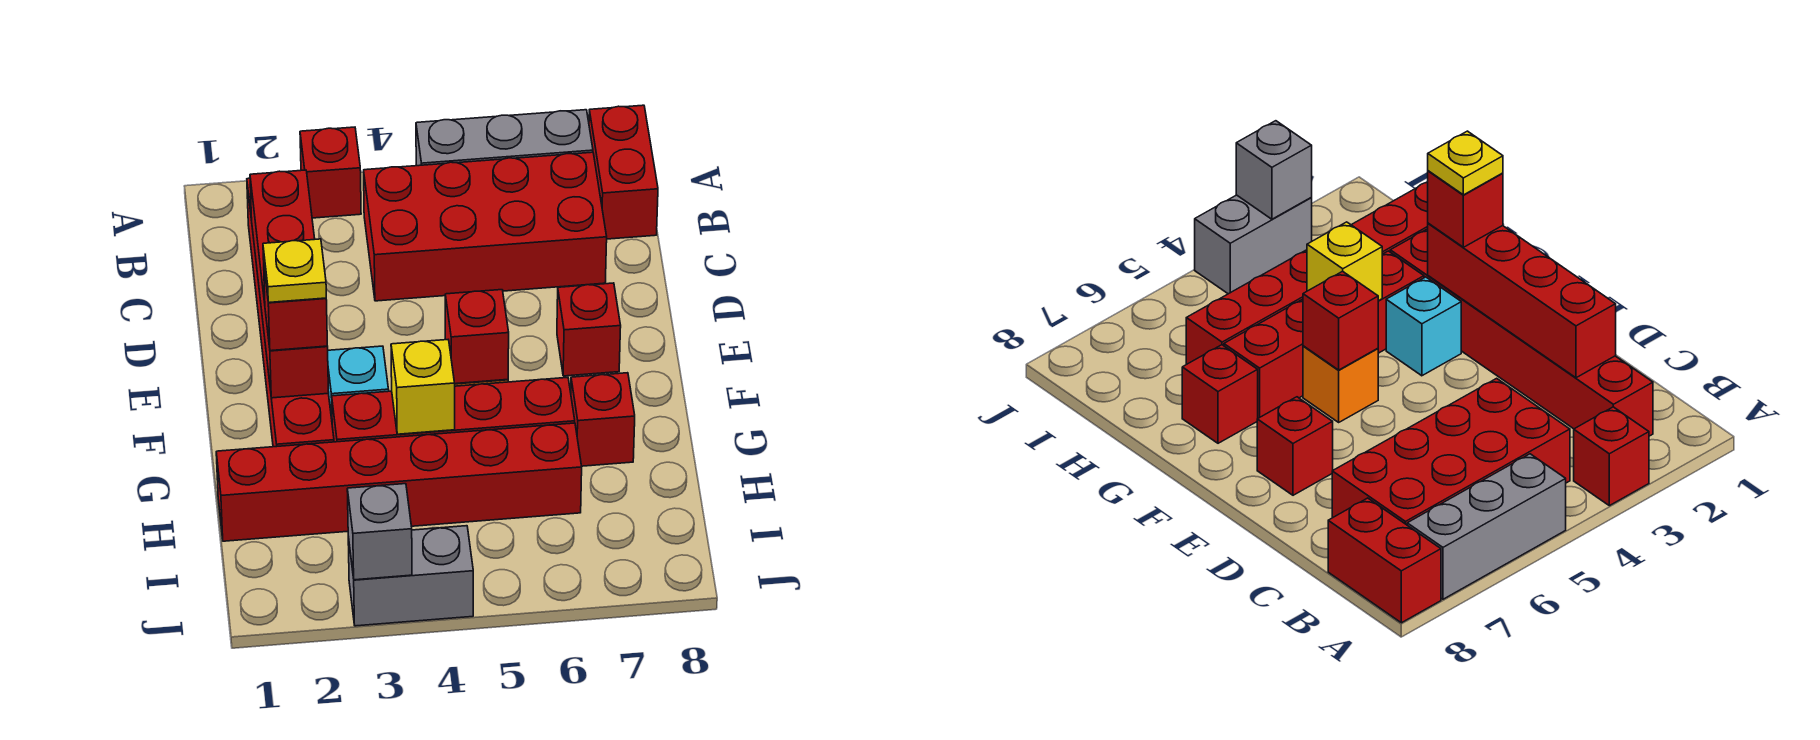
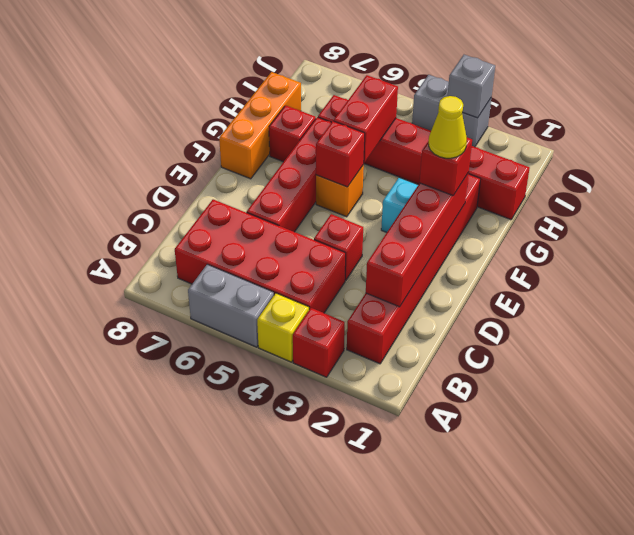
grey 1x3 brick [416,110,593,166] -> grey 1x2 brick [188,264,274,347]
red 1x2 brick [589,105,658,239] -> red 1x2 brick moved to [334,75,398,163]
red 1x1 brick [557,283,621,376] -> red 1x1 brick moved to [314,214,363,280]
yellow 1x1 plate [263,239,326,303] -> yellow 1x1 cone [429,96,467,158]
none -> orange 1x3 brick [219,72,301,179]
red 1x4 brick [332,377,575,442] -> red 1x4 brick turned to [247,117,331,232]
yellow 1x1 brick [391,340,455,434] -> yellow 1x1 brick moved to [257,293,309,362]

